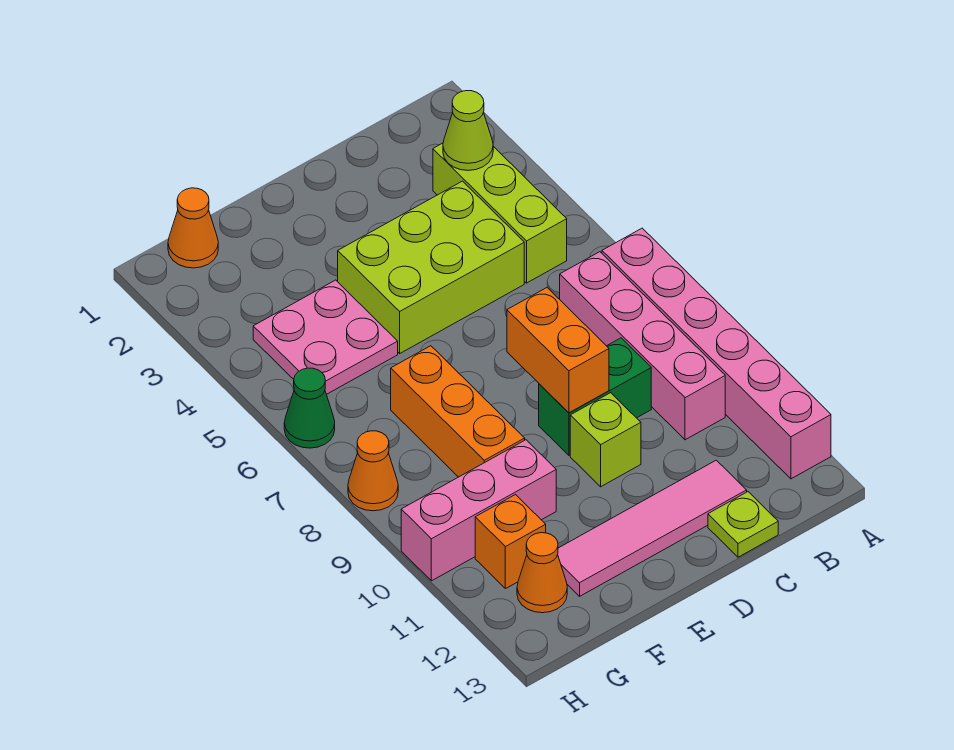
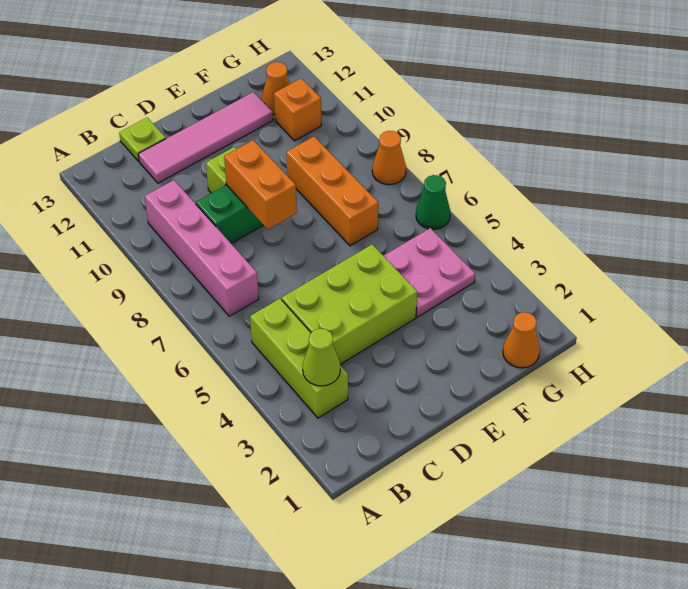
pink 1x6 brick [602,228,831,479] -> none
pink 1x3 brick [401,440,556,581] -> none

